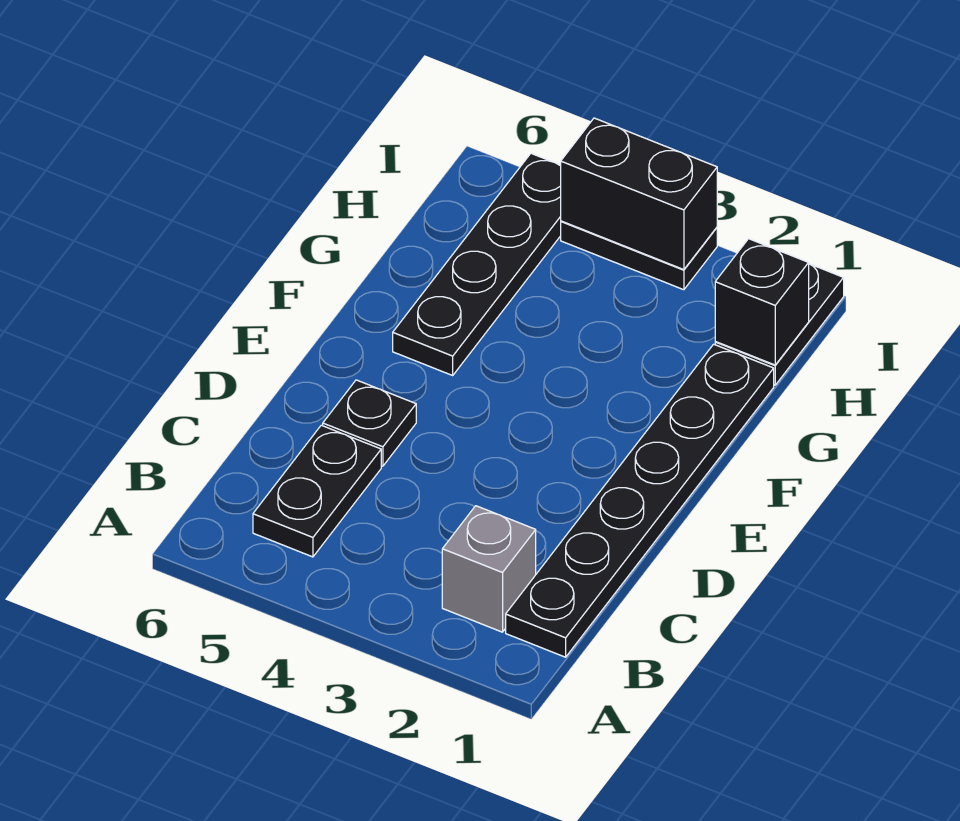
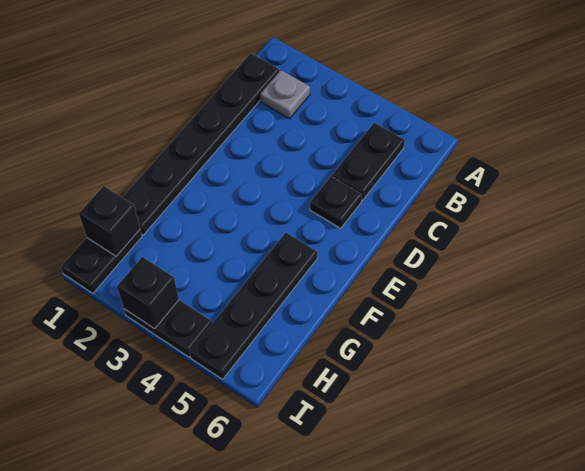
grey 1x1 brick [442,506,536,632] -> grey 1x1 plate [260,70,310,119]
black 1x2 brick [561,118,717,270] -> black 1x1 brick [117,257,179,329]

